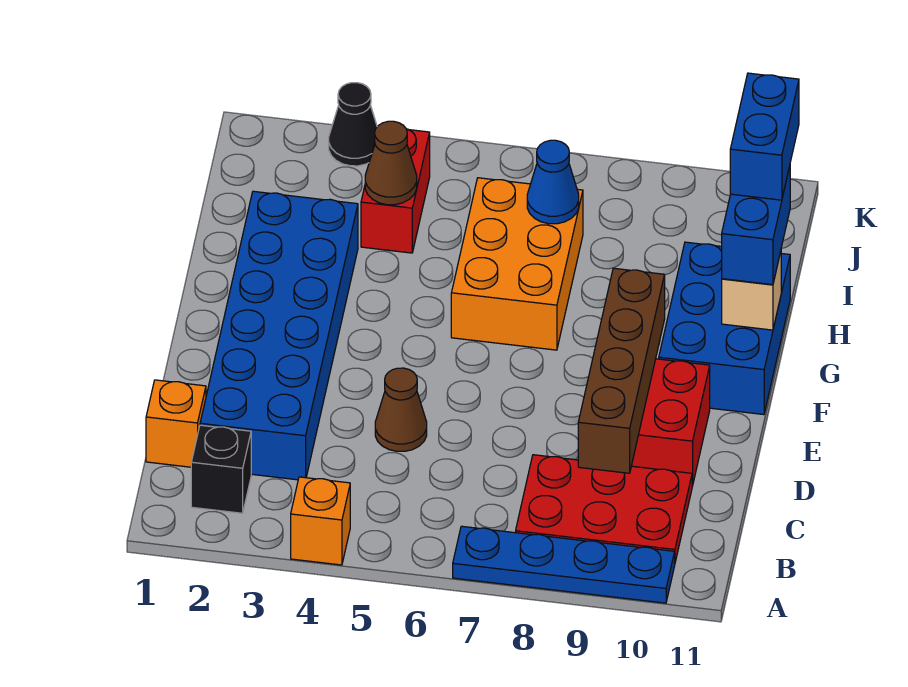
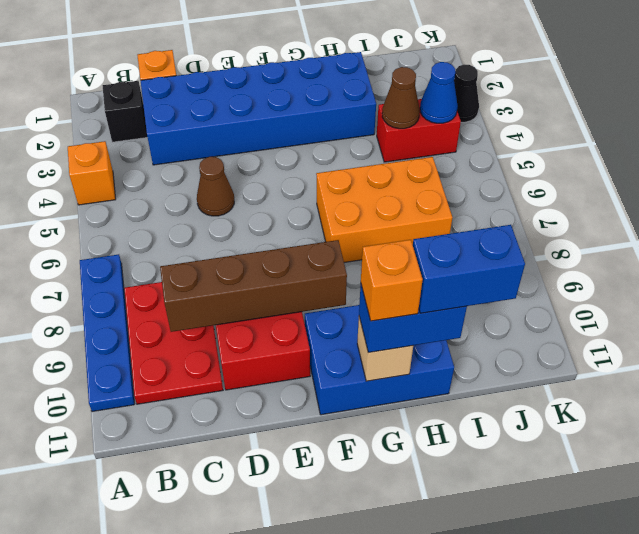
none -> orange 1x1 brick [361,240,423,321]
blue 1x1 cone [527,140,579,224] -> blue 1x1 cone moved to [420,62,458,123]

